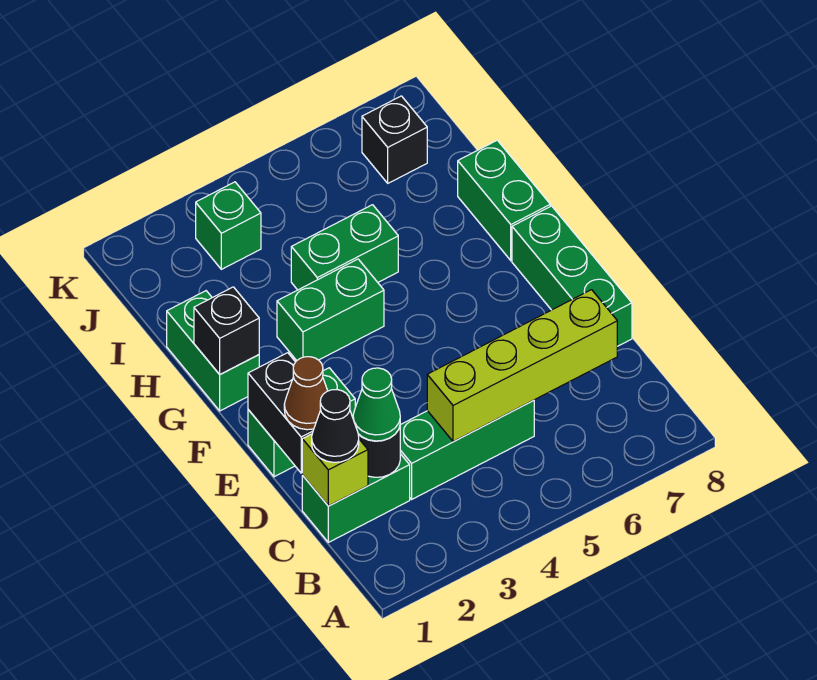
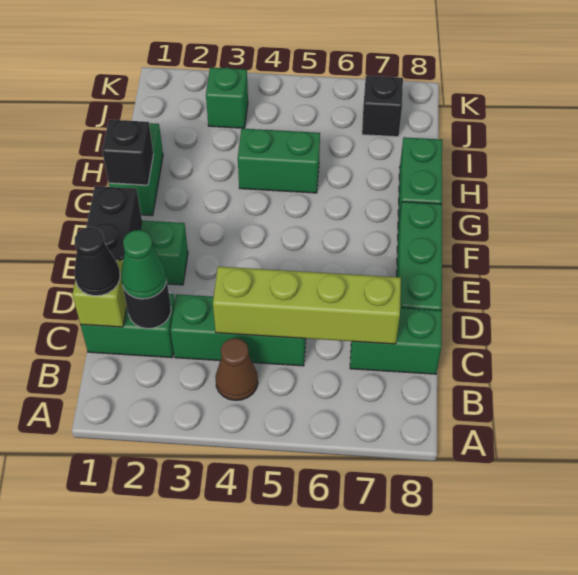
brown 1x1 cone [284,357,328,430] -> brown 1x1 cone moved to [215,338,258,400]
green 1x2 brick [277,259,384,361] -> green 1x2 brick moved to [350,308,442,374]

